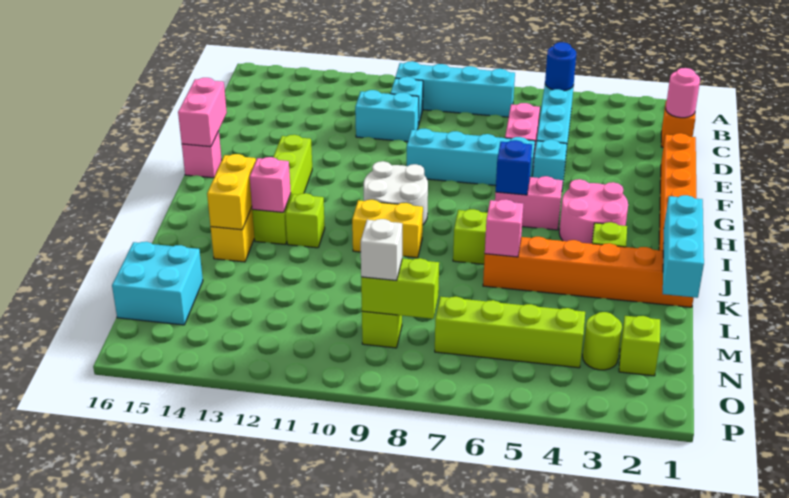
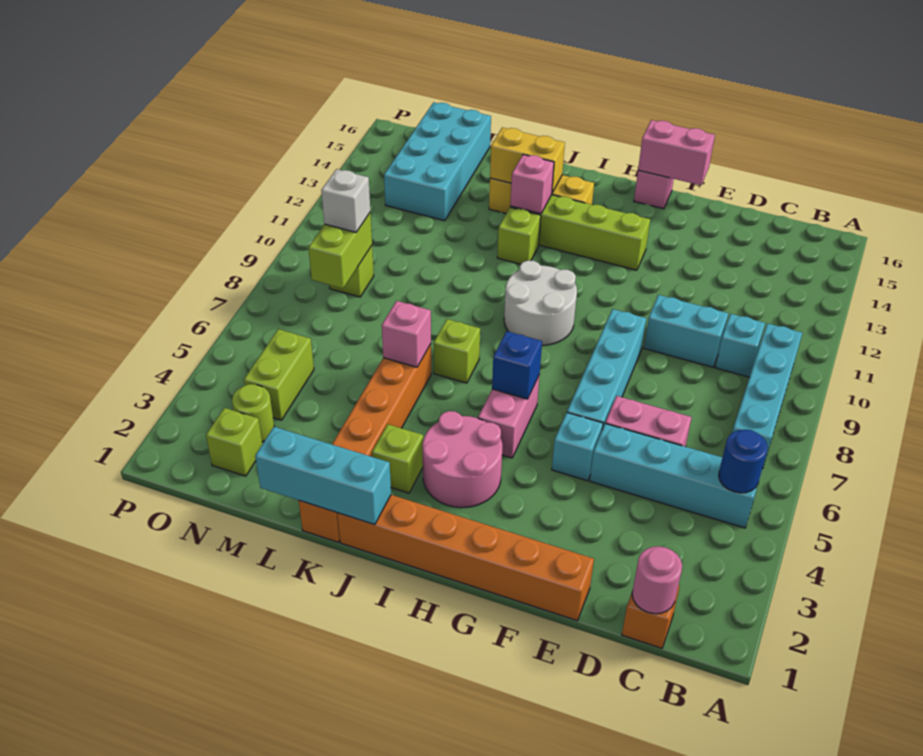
cyan 1x2 brick [355,90,419,142] -> cyan 1x2 brick turned to [644,295,728,367]
yellow 1x2 brick [352,200,423,258] -> none
cyan 2x2 brick [112,242,203,325] -> cyan 2x4 brick [384,102,491,221]
lime 1x4 brick [435,297,585,368] -> lime 1x2 brick [244,329,314,420]

